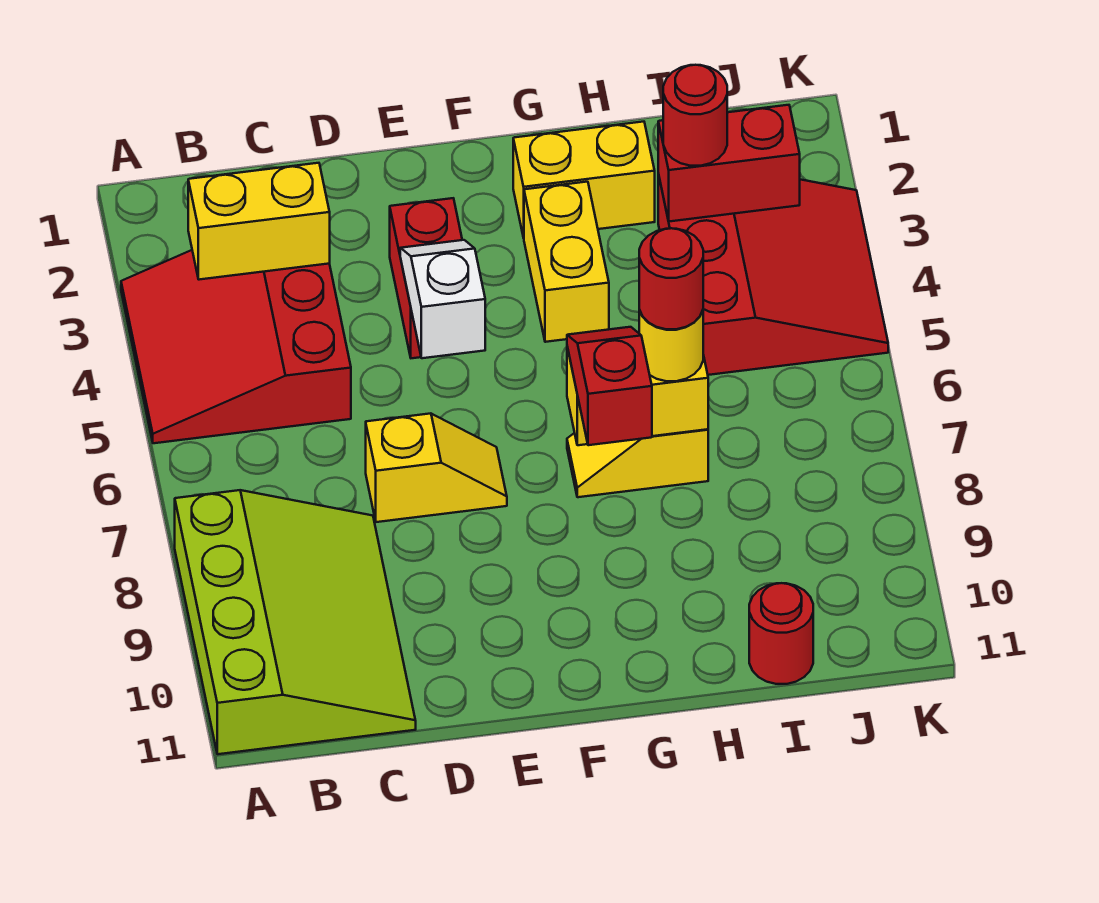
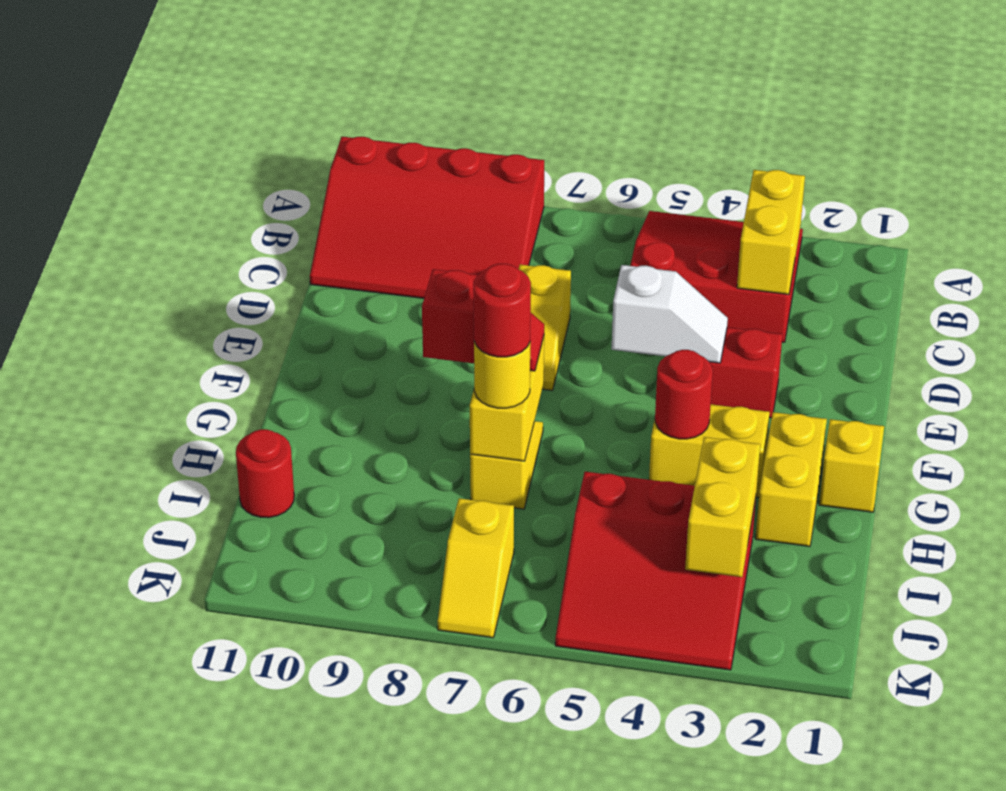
lime 3x4 slope [175,490,416,754] -> red 3x4 slope [310,137,544,298]
none -> yellow 1x1 brick [819,419,884,512]
red 1x2 brick [658,105,800,222] -> yellow 1x2 brick [685,437,760,577]
red 1x1 round brick [663,65,727,166] -> red 1x1 round brick moved to [655,350,713,439]
none -> yellow 1x2 slope [438,498,514,638]

